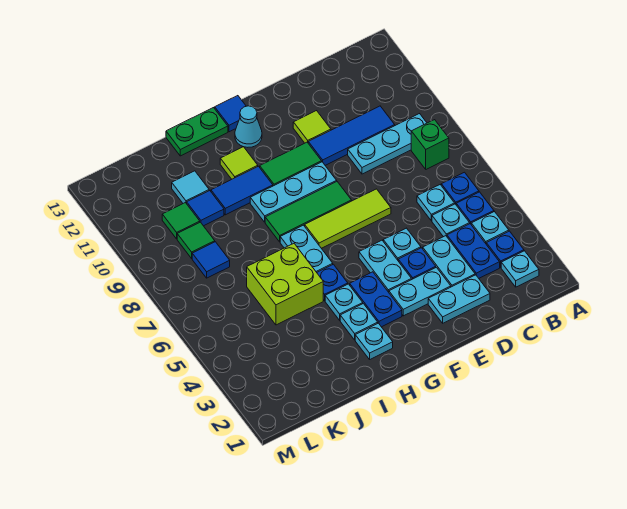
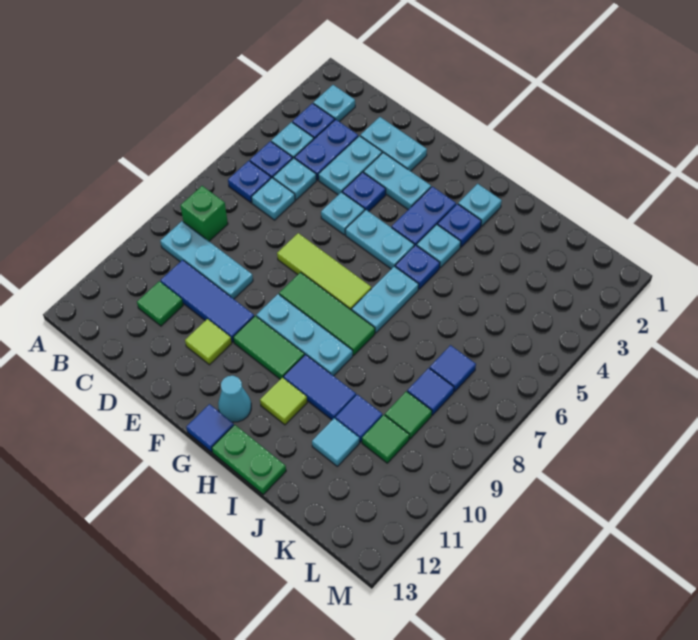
none -> green 1x1 tile [137,281,183,326]
cyan 1x2 plate [359,240,411,292] -> cyan 1x2 plate turned to [345,210,414,269]
cyan 1x1 plate [340,304,378,340] -> blue 1x1 plate [438,204,481,247]
lime 2x2 brick [247,244,323,325] -> none
none -> blue 1x1 tile [430,345,476,392]

